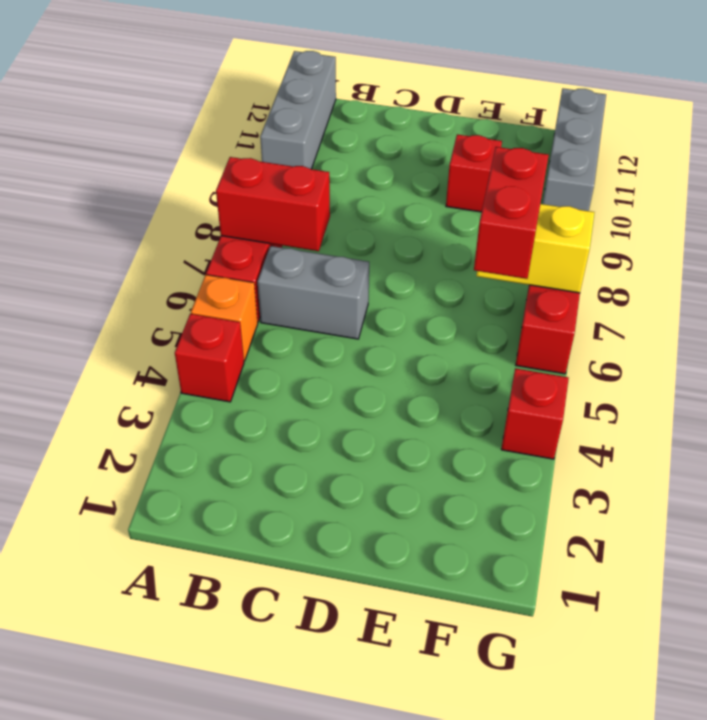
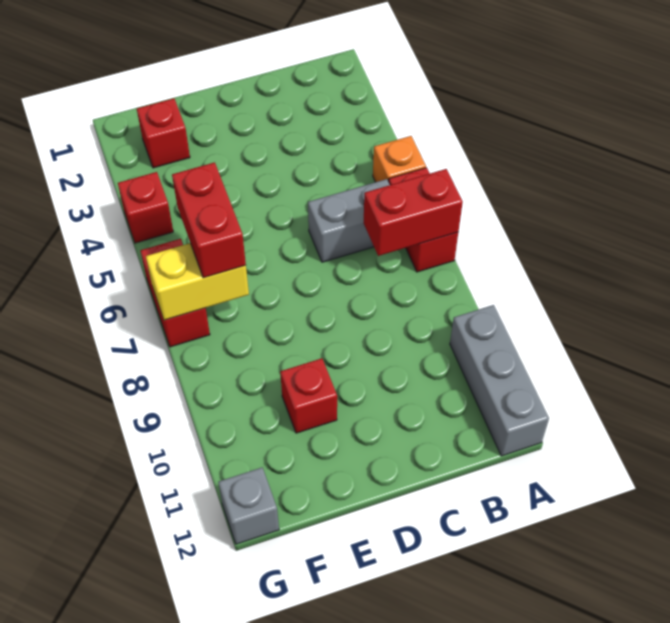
red 1x1 brick [175,314,244,402] -> red 1x1 brick moved to [137,99,190,168]
grey 1x3 brick [543,89,606,211] -> grey 1x1 brick [218,468,279,544]

